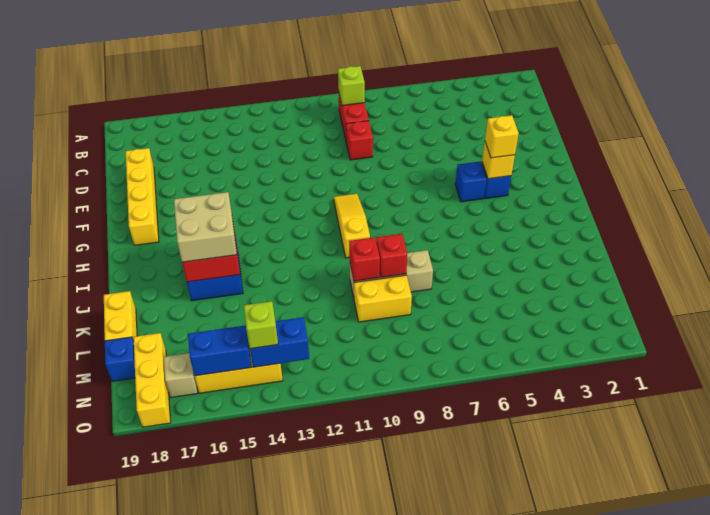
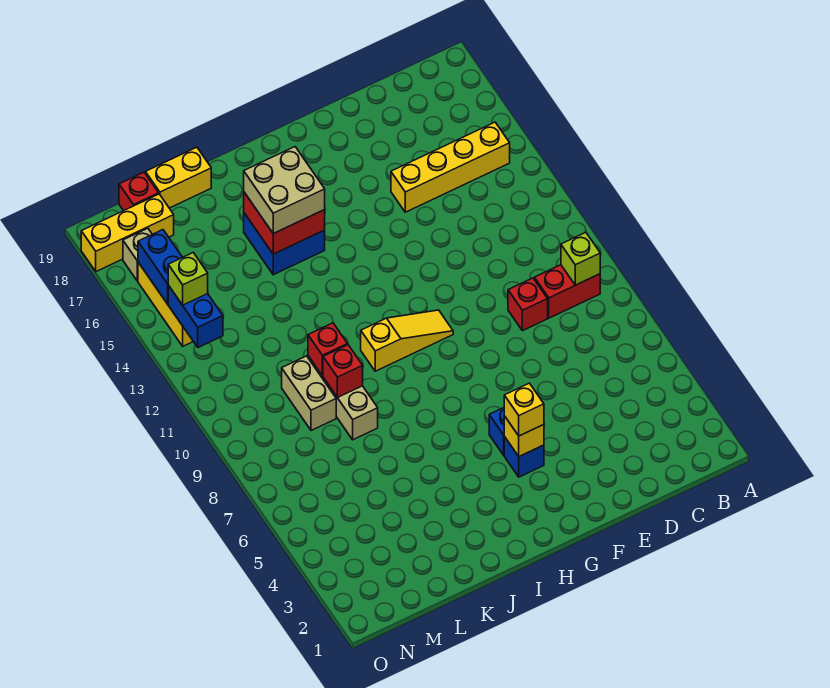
yellow 1x4 brick [126,148,159,245] -> yellow 1x4 brick moved to [391,122,510,212]
yellow 1x2 brick [354,275,412,322] -> tan 1x2 brick [282,356,336,431]
blue 1x1 brick [105,337,135,381] -> red 1x1 brick [119,172,159,211]

